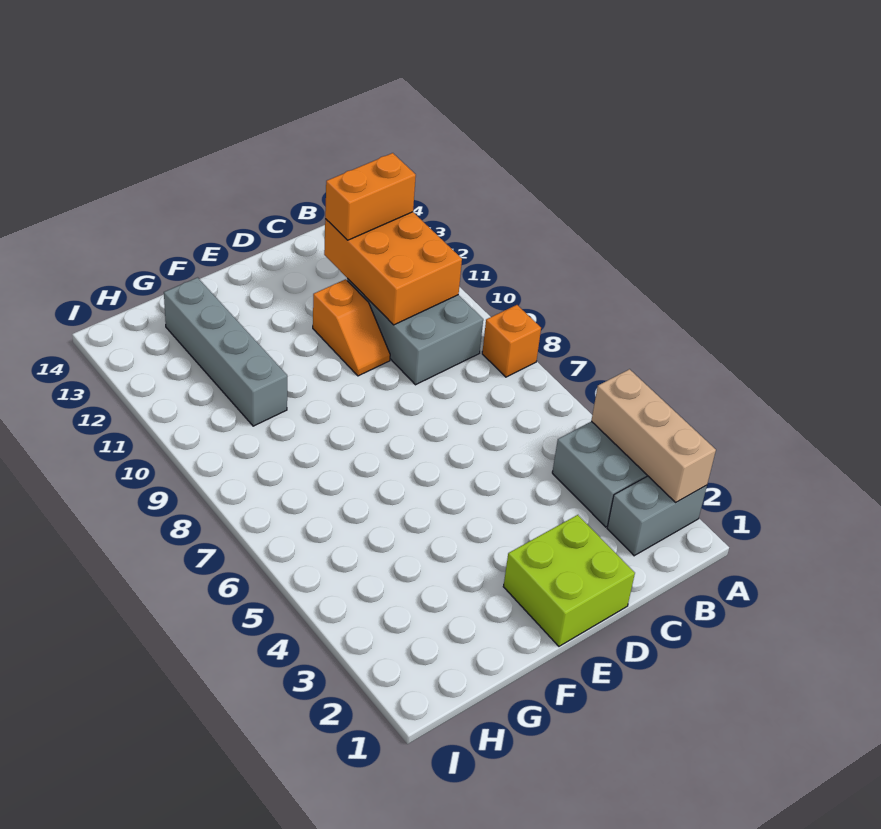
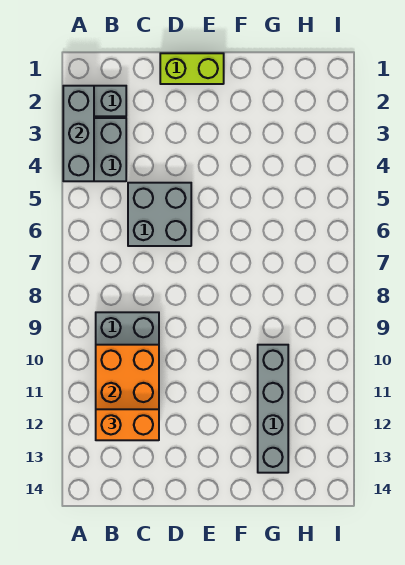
tan 1x3 brick [591,369,716,502] -> grey 1x3 brick [63,86,94,181]
orange 1x1 brick [482,305,541,377] -> none
none -> grey 2x2 brick [128,183,191,246]
lime 2x2 brick [503,515,635,646] -> lime 1x2 brick [160,53,224,84]
orange 1x2 slope [313,279,390,376] -> none

